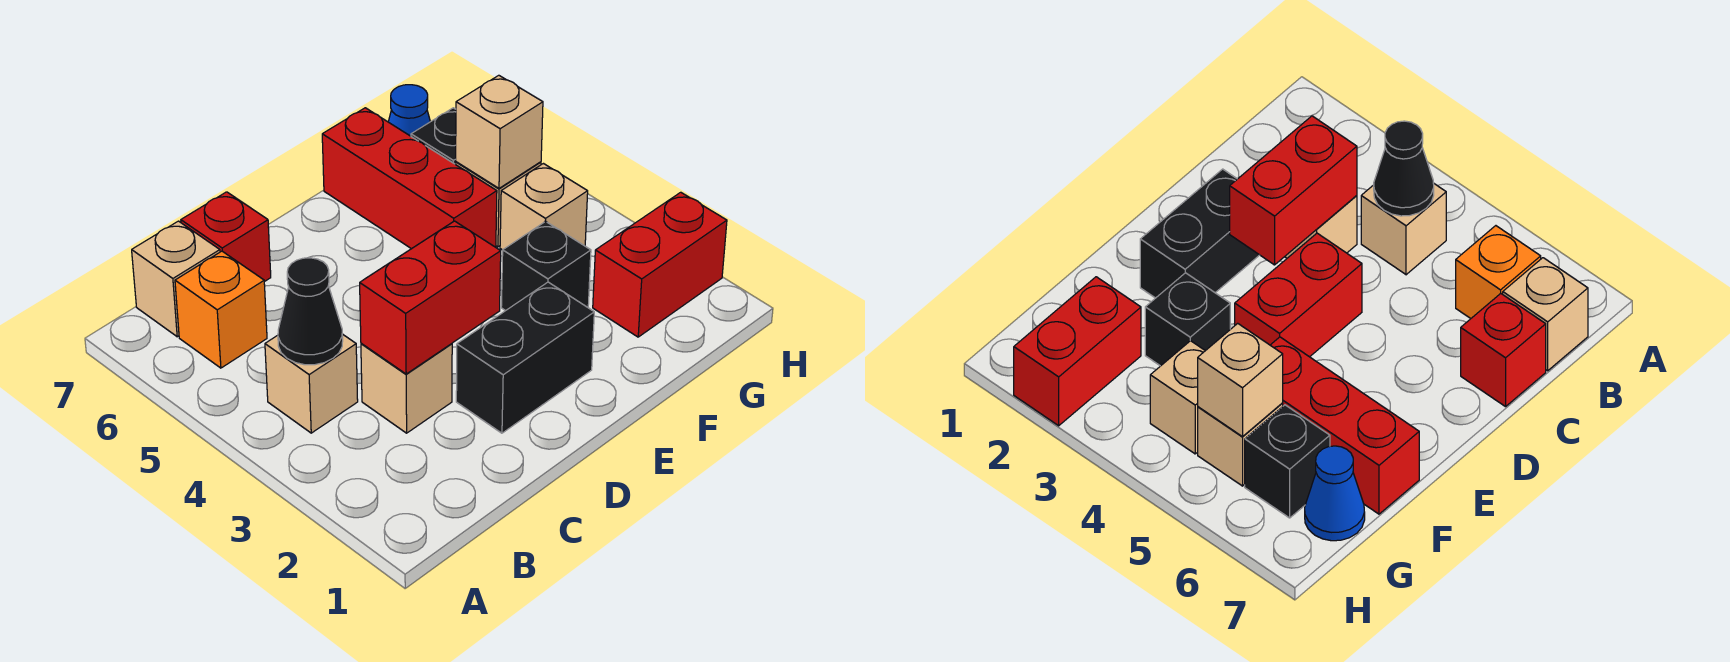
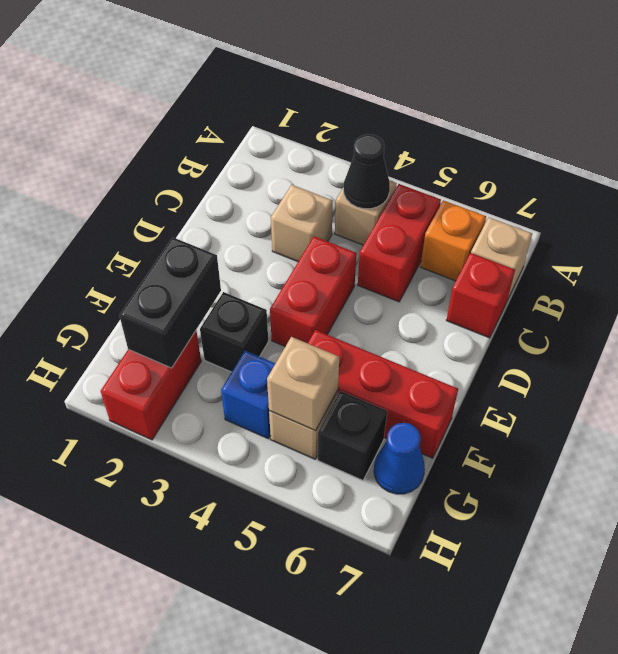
red 1x2 brick [360,221,501,374] -> red 1x2 brick moved to [358,184,441,302]
black 1x2 brick [456,282,594,433] -> black 1x2 brick moved to [119,238,221,368]
tan 1x1 brick [500,164,588,250] -> blue 1x1 brick [221,351,275,439]

